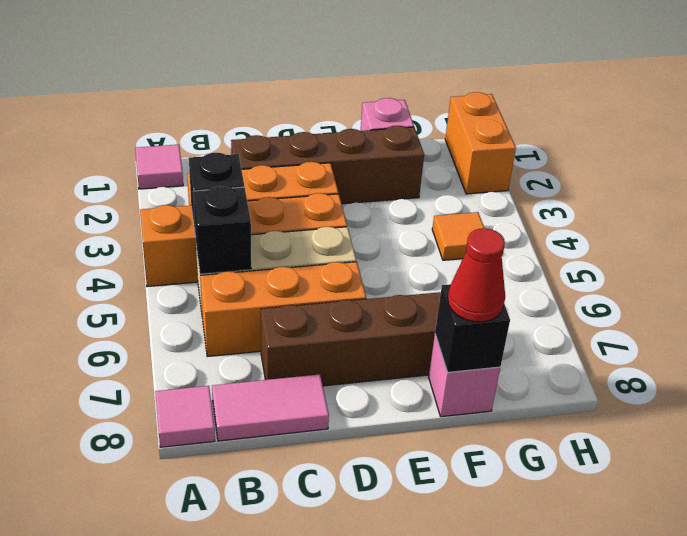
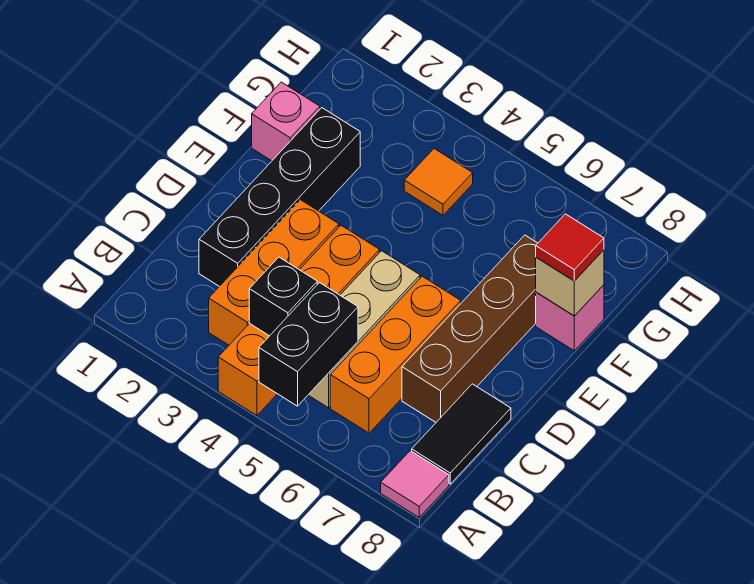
pink 1x1 tile [135,145,183,189] -> none
black 1x1 brick [193,186,251,273] -> black 1x2 brick [259,283,358,406]
pink 1x2 tile [212,374,329,441] -> black 1x2 tile [412,384,511,484]
brown 1x4 brick [231,126,424,204] -> black 1x4 brick [199,108,360,286]
black 1x1 brick [435,284,510,372] -> tan 1x1 brick [536,250,604,316]
red 1x1 cone [448,228,505,322] -> red 1x1 tile [536,214,604,281]
orange 1x2 brick [445,92,516,194] -> none

